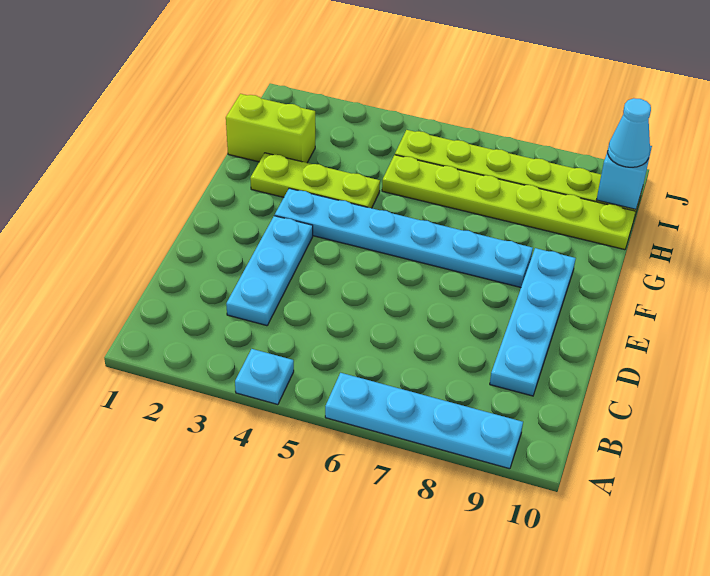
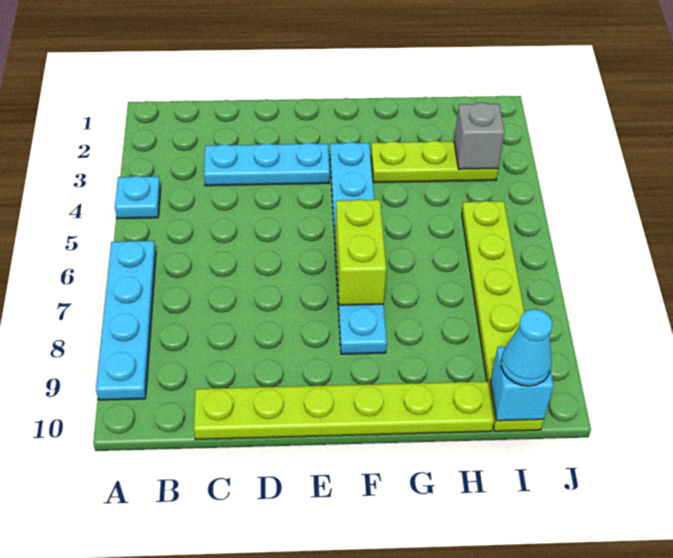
cyan 1x4 plate [490,248,576,396] -> none
lime 1x3 plate [250,153,380,208] -> lime 1x3 plate turned to [371,141,498,183]
lime 1x2 brick [226,94,315,163] -> lime 1x2 brick moved to [335,199,386,305]
lime 1x6 plate [382,155,636,250] -> lime 1x6 plate turned to [194,381,494,439]
none -> grey 1x1 brick [454,102,505,169]

